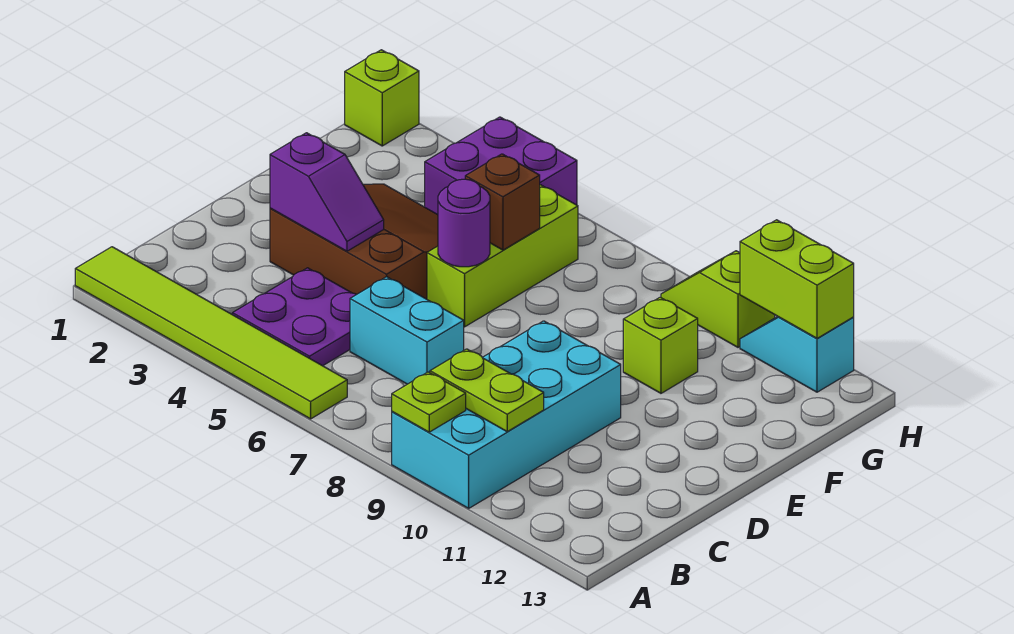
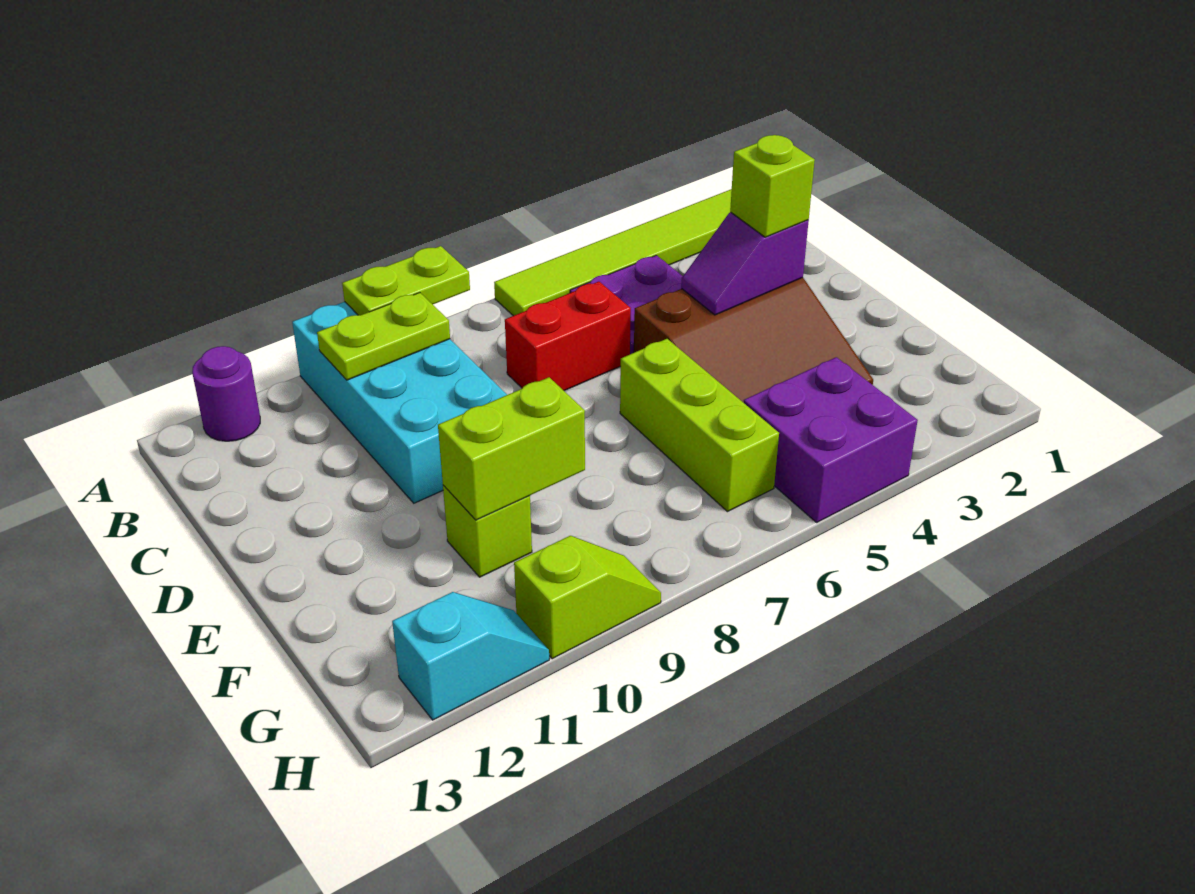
lime 1x1 plate [392,372,466,432] -> lime 1x2 plate [342,246,470,315]
cyan 1x2 brick [350,277,464,384] -> red 1x2 brick [505,282,631,391]
purple 1x1 round brick [438,179,490,267] -> purple 1x1 round brick moved to [192,346,260,441]
brown 1x1 brick [465,154,540,250] -> none
lime 1x1 brick [345,50,419,146] -> lime 1x1 brick moved to [730,135,815,237]
lime 1x2 brick [740,220,854,338] -> lime 1x2 brick moved to [438,377,585,520]

